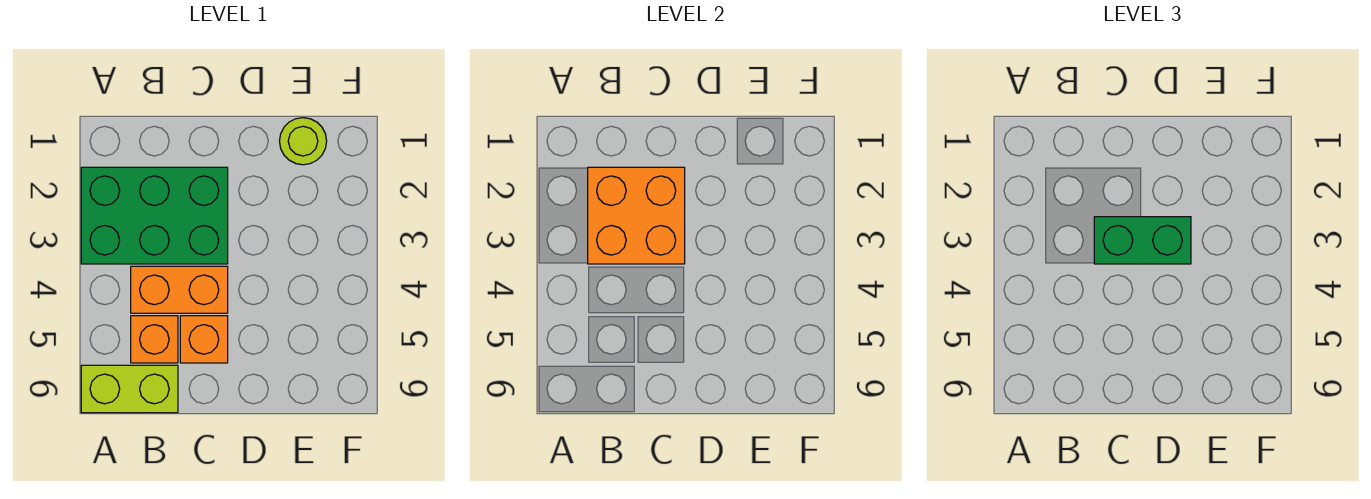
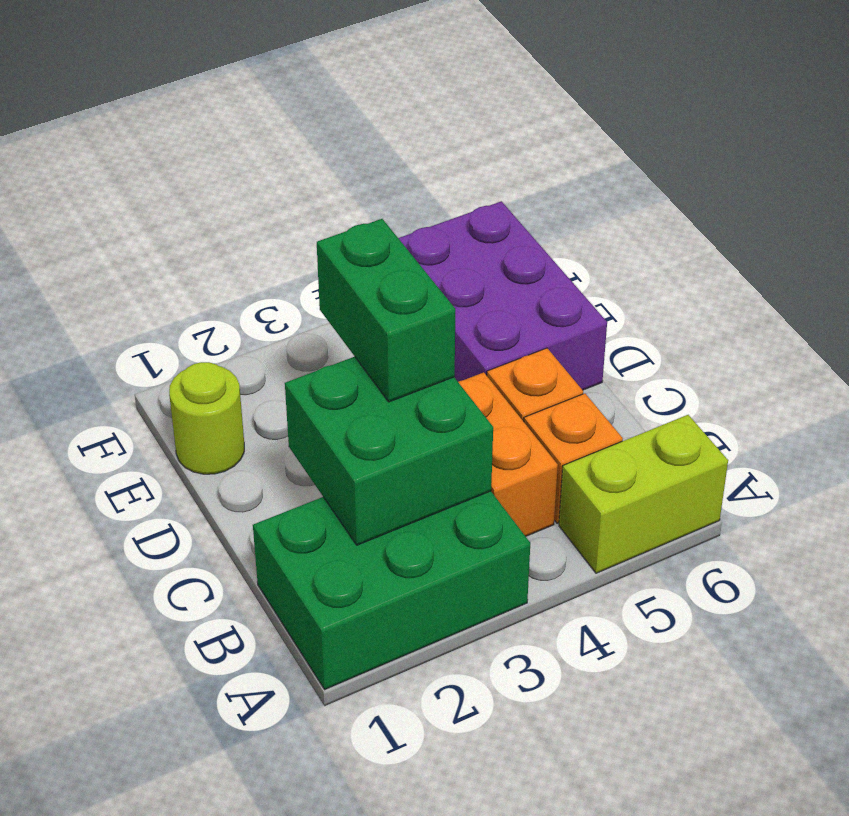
green 2x3 brick [81,167,228,264] -> green 2x3 brick turned to [253,491,530,689]
lime 1x2 brick [81,365,178,413] -> lime 1x2 brick turned to [559,415,728,573]
orange 2x2 brick [588,167,685,264] -> green 2x2 brick [285,357,493,545]
none -> purple 2x3 brick [398,201,607,390]

